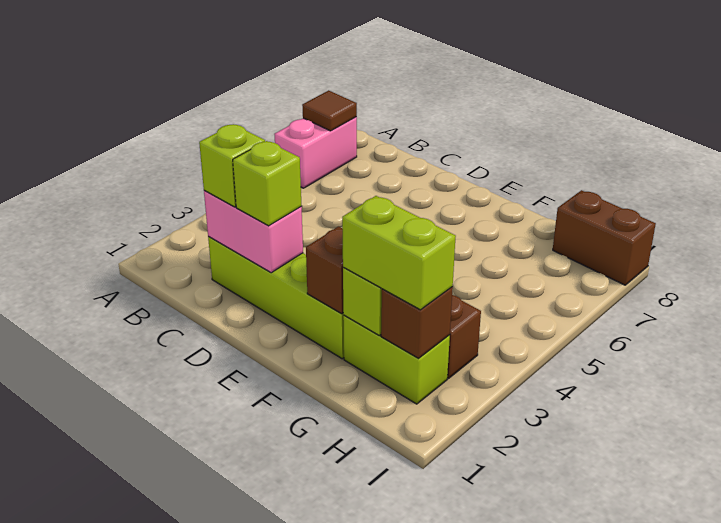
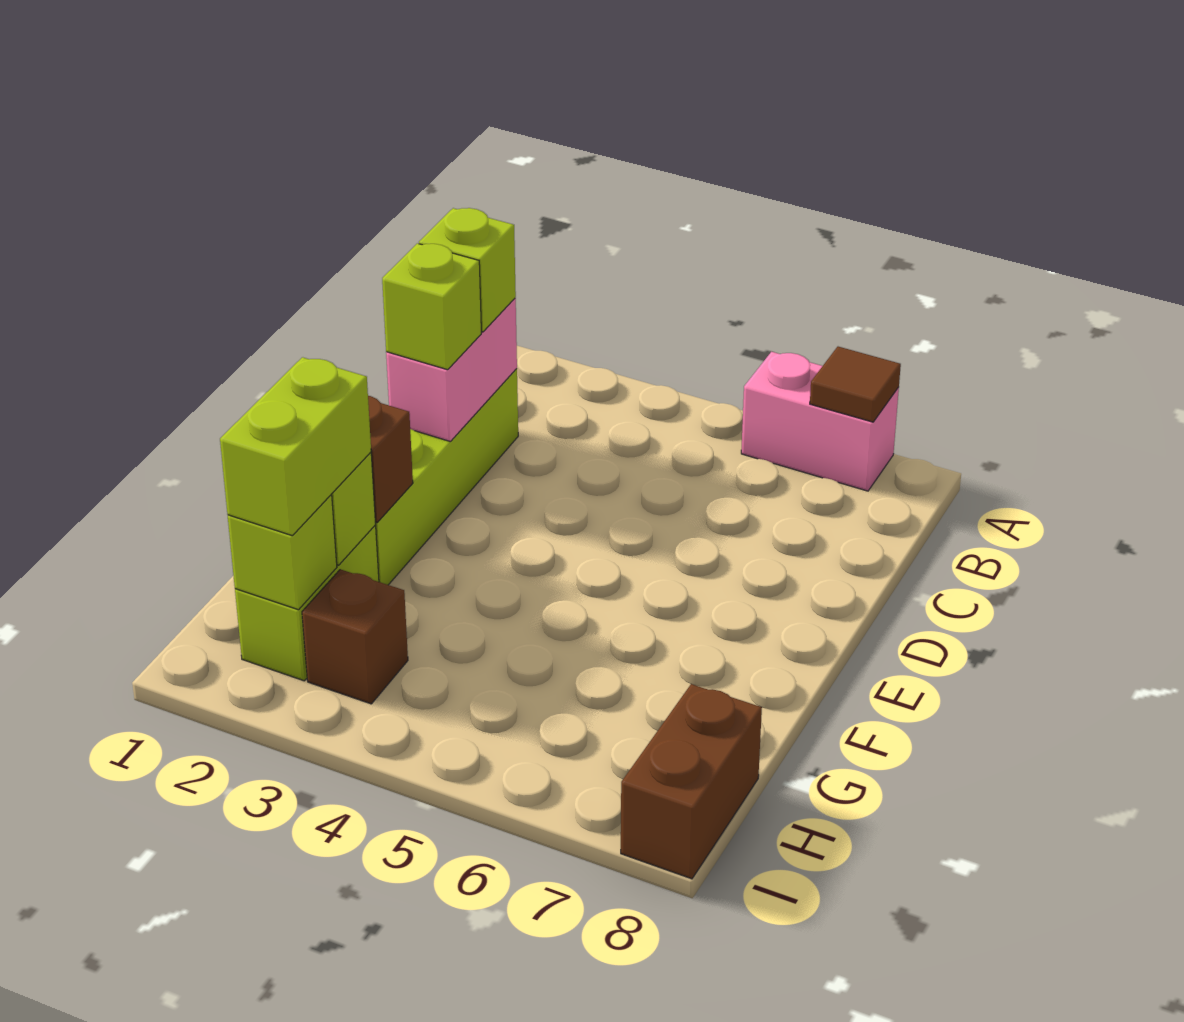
brown 1x1 brick [381,287,453,358] -> lime 1x1 brick [228,495,337,610]

